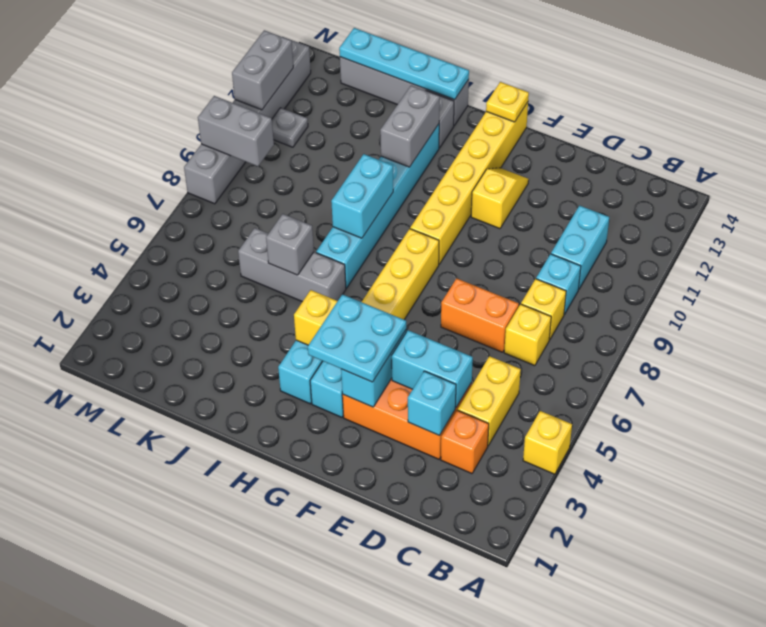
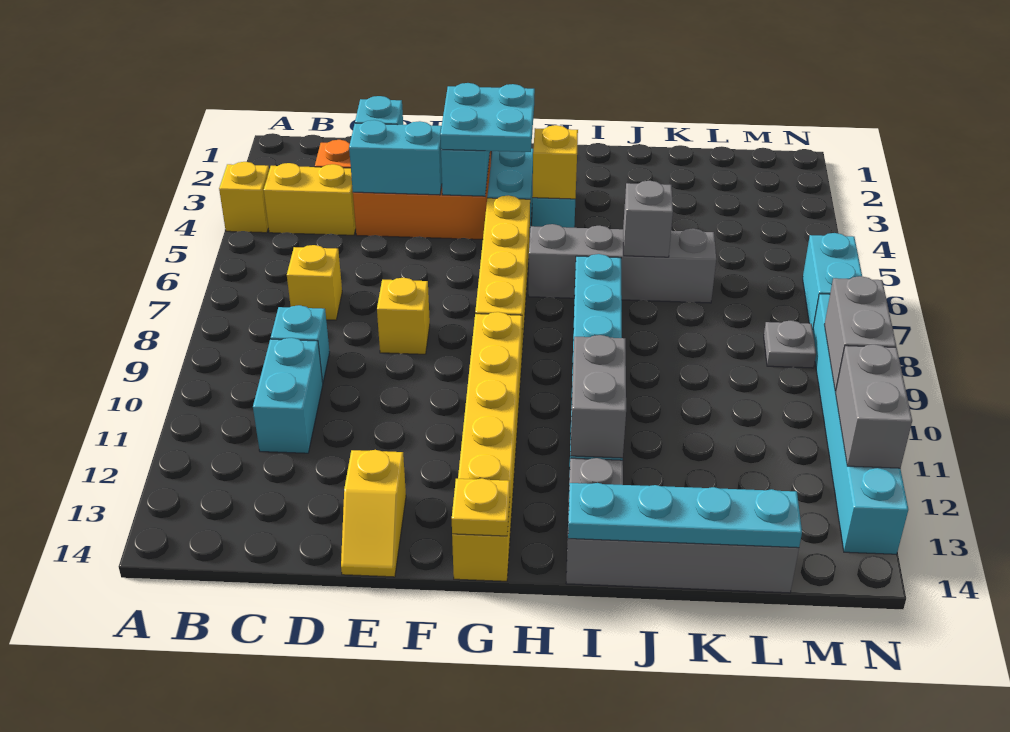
yellow 1x2 brick [458,356,521,446] -> yellow 1x2 brick turned to [264,163,356,235]
yellow 1x1 brick [521,279,566,340] -> yellow 1x1 brick moved to [377,278,430,354]
orange 1x2 brick [441,278,519,352] -> none
yellow 1x2 slope [471,168,529,229] -> yellow 1x2 slope moved to [341,450,406,577]
grey 1x3 brick [238,228,346,302] -> grey 1x4 brick [528,224,716,303]
cyan 1x2 brick [331,154,393,238] -> cyan 1x2 brick moved to [803,233,862,329]
grey 1x2 brick [198,96,274,166] -> grey 1x2 brick turned to [824,276,896,391]
grey 1x1 plate [272,108,308,147] -> grey 1x1 plate moved to [764,321,816,368]
grey 1x6 brick [184,37,311,204] -> cyan 1x6 brick [813,294,908,554]

